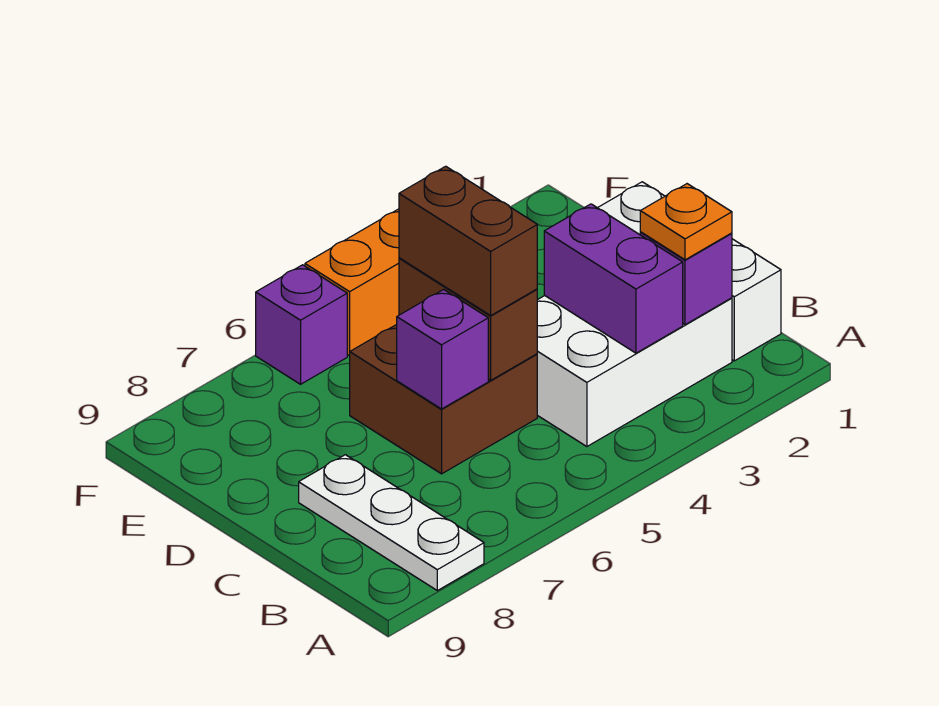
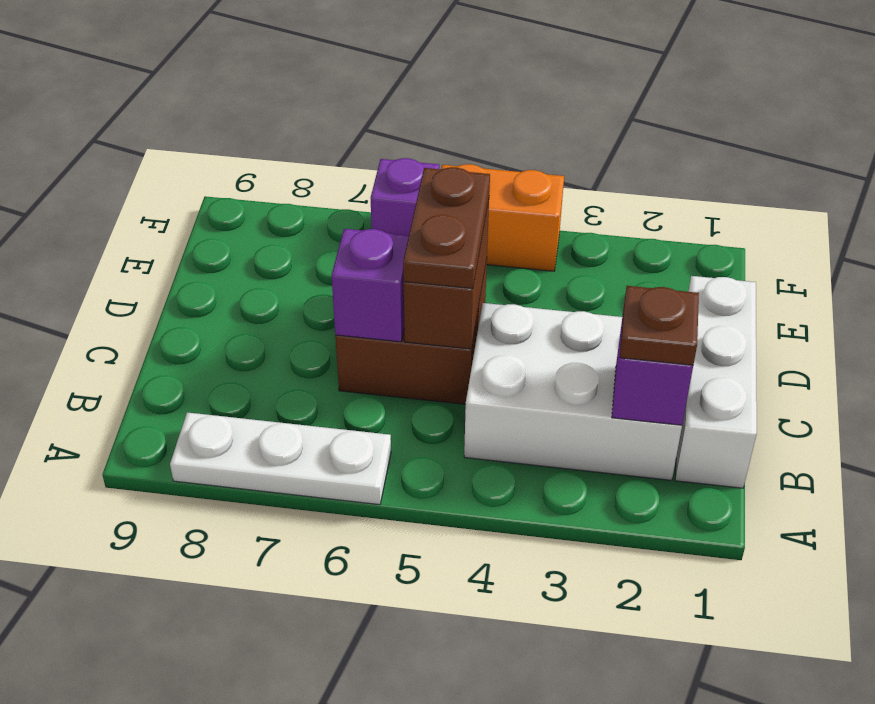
white 1x3 plate [299,455,484,591] -> white 1x3 plate turned to [170,412,391,505]
orange 1x1 plate [640,184,732,260] -> brown 1x1 plate [620,286,699,365]
purple 1x2 brick [544,204,683,353] -> none
brown 1x2 brick [399,166,537,315] -> brown 1x2 plate [403,167,490,289]

